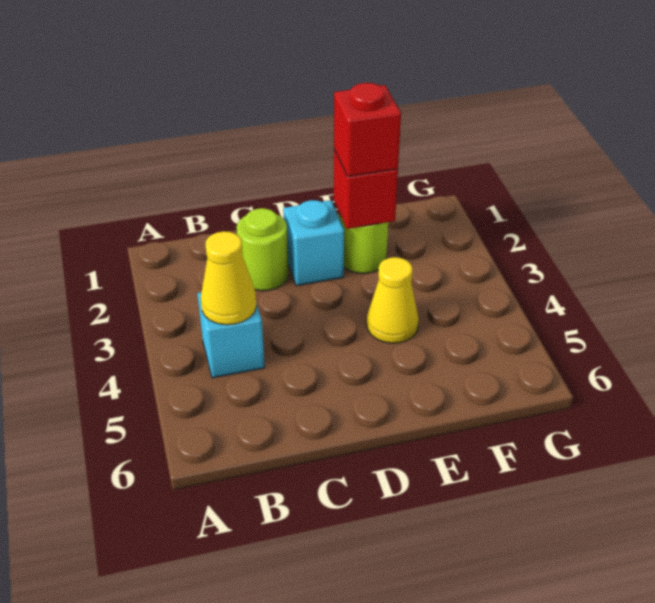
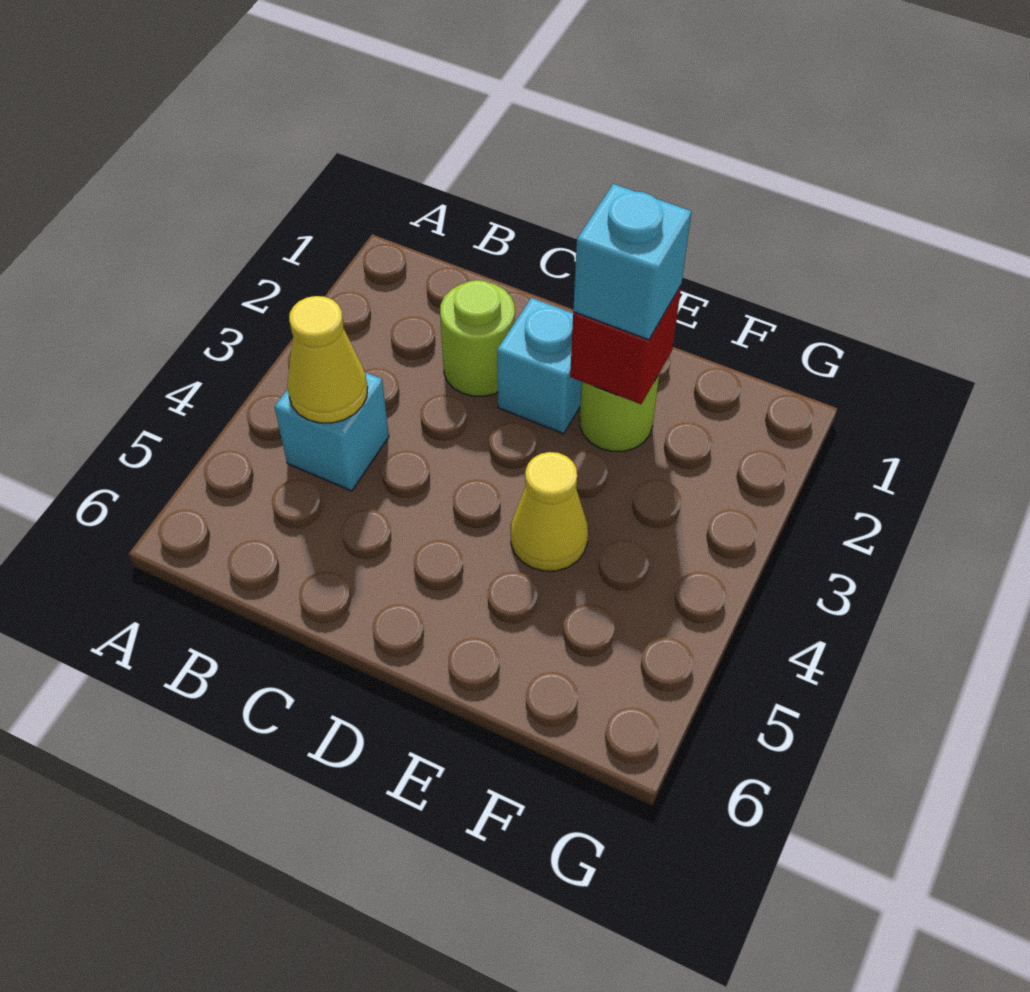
red 1x1 brick [334,83,401,177] -> cyan 1x1 brick [573,184,691,340]

